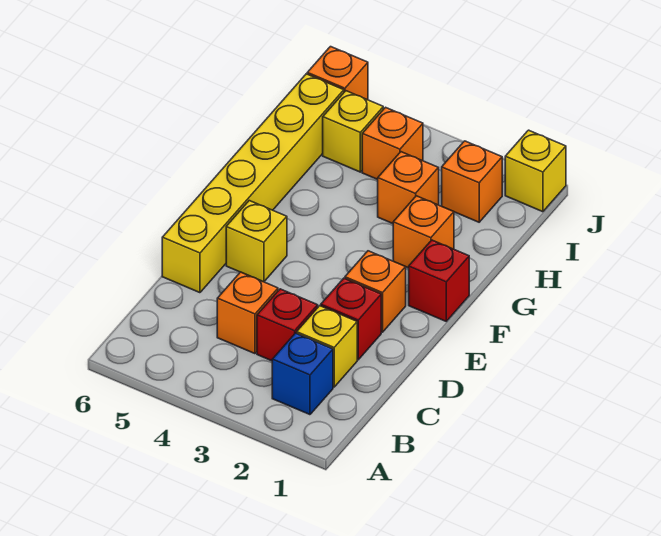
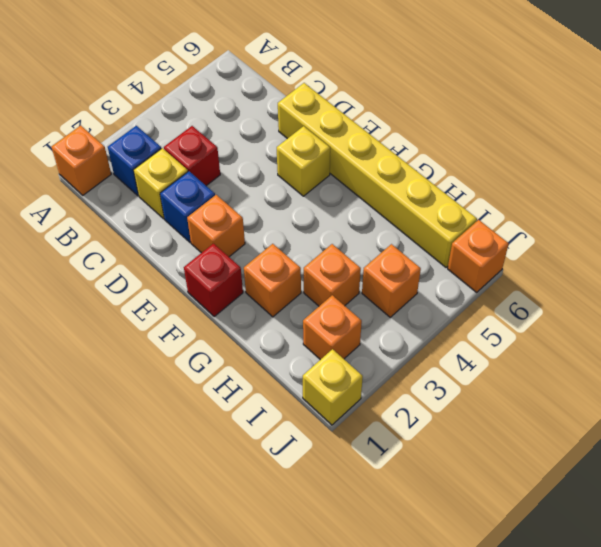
orange 1x1 brick [217,272,278,354] -> orange 1x1 brick moved to [51,126,111,195]
red 1x1 brick [321,278,381,360] -> blue 1x1 brick [160,171,215,242]
yellow 1x1 brick [323,91,383,172] -> none

